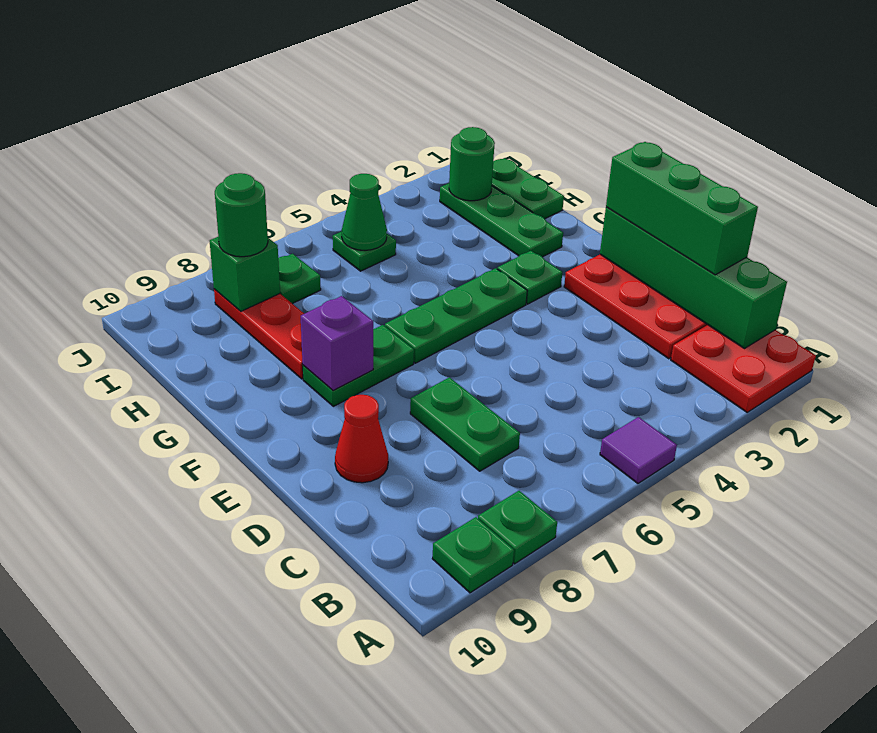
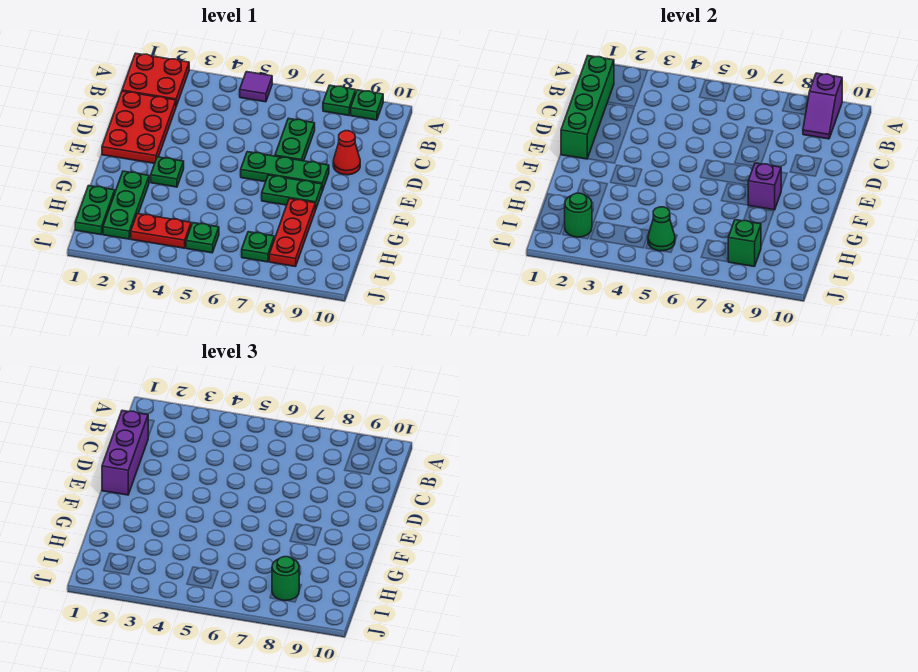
none -> purple 1x2 slope [803,73,842,139]
green 1x3 brick [606,142,758,275] -> purple 1x3 brick [102,410,148,495]
green 1x3 plate [385,268,527,363] -> green 1x3 plate moved to [241,152,329,191]
none -> red 1x2 plate [131,214,191,248]

